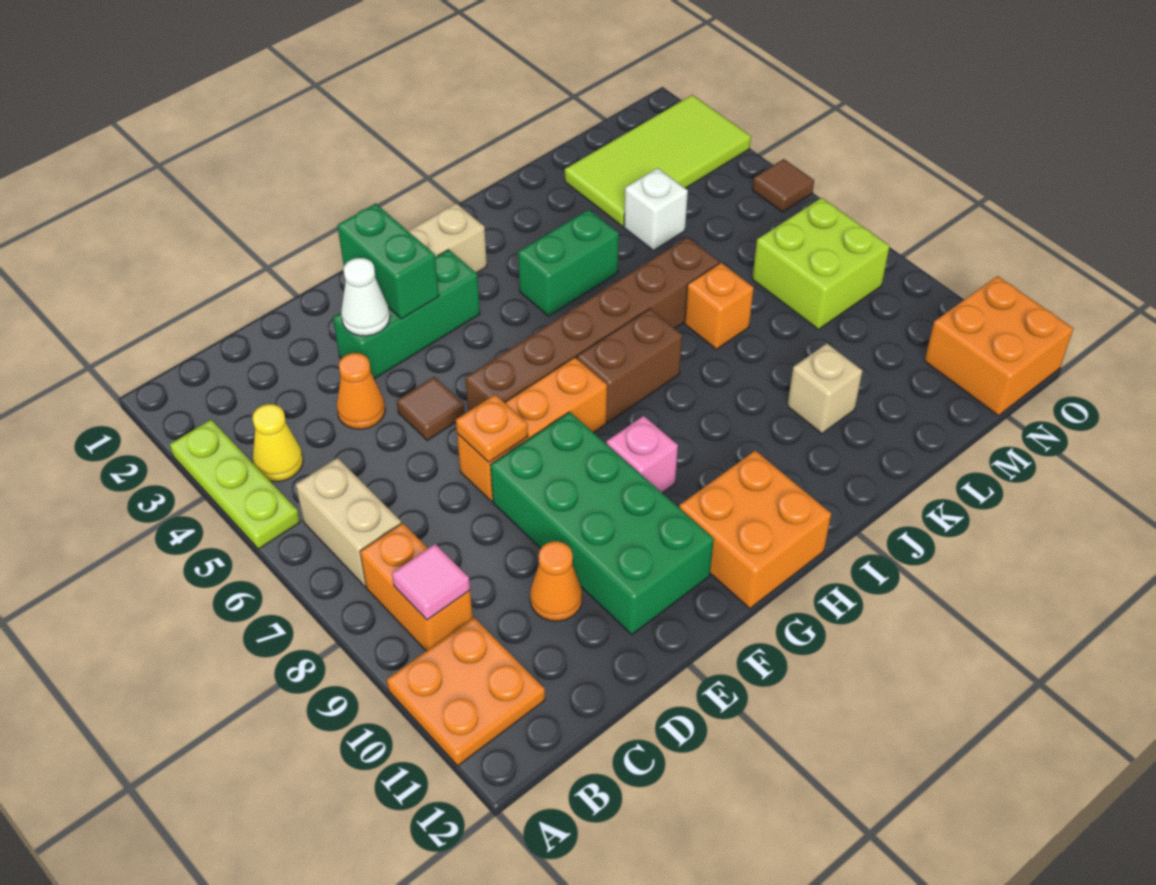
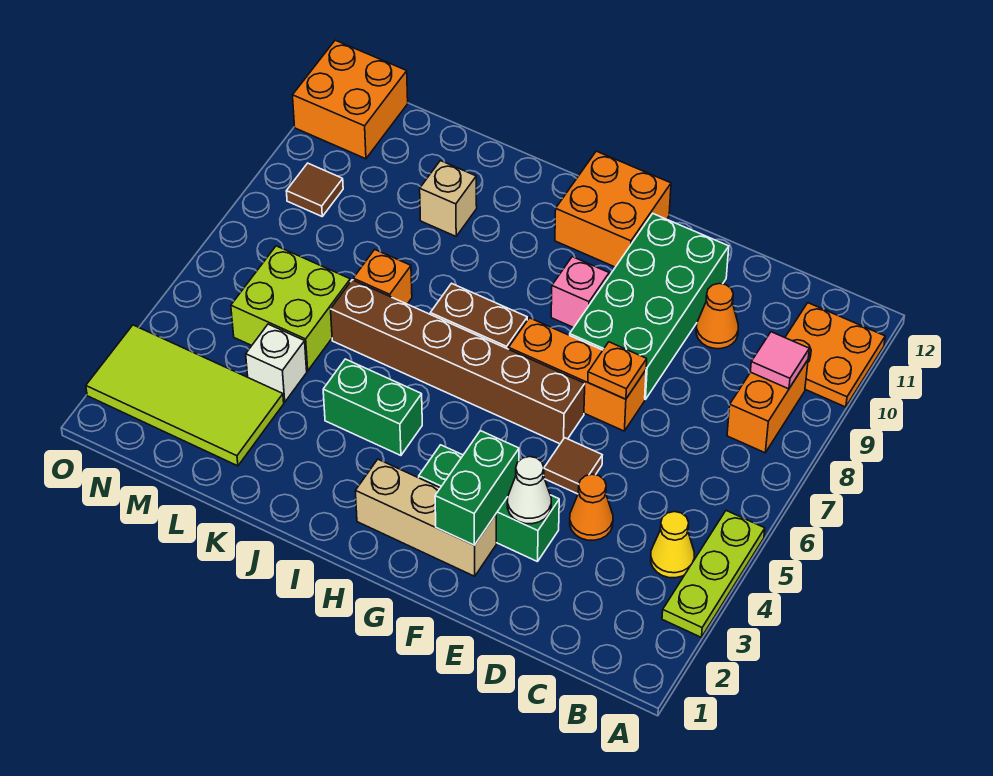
tan 1x2 brick [296,458,401,587] -> none
lime 2x2 brick [752,198,890,329] -> lime 2x2 brick moved to [231,246,350,371]
brown 1x1 tile [753,159,814,212] -> brown 1x1 tile moved to [286,163,343,216]

